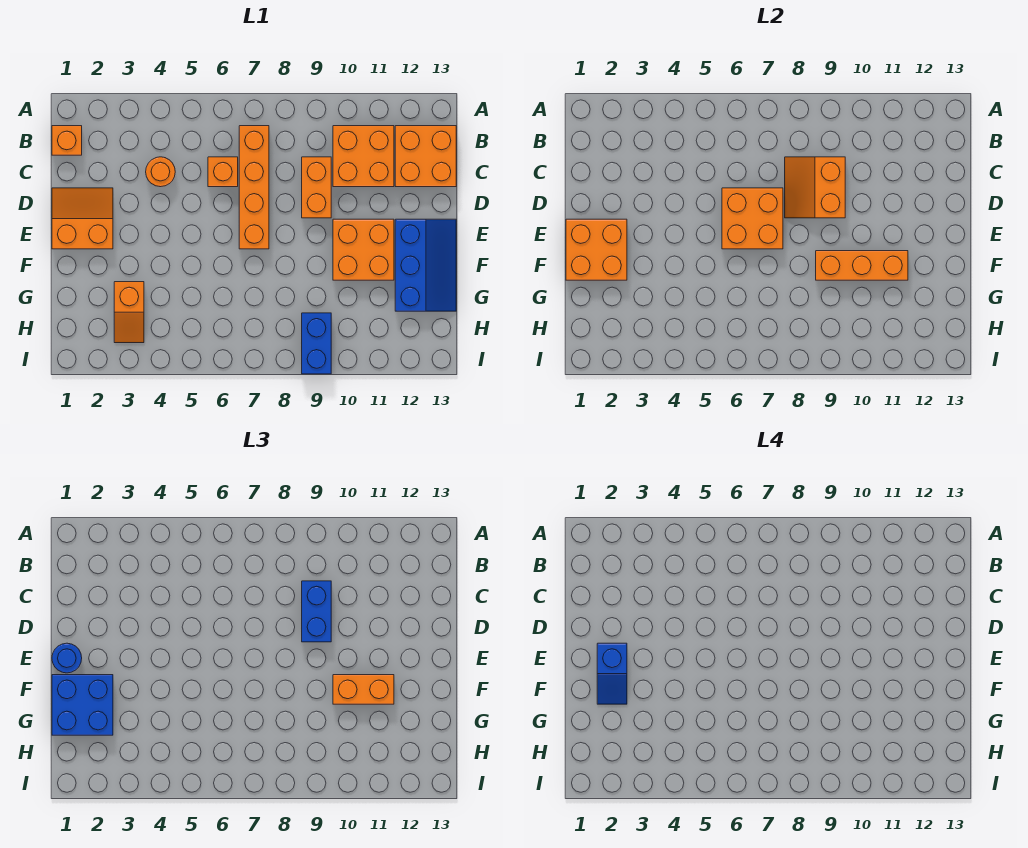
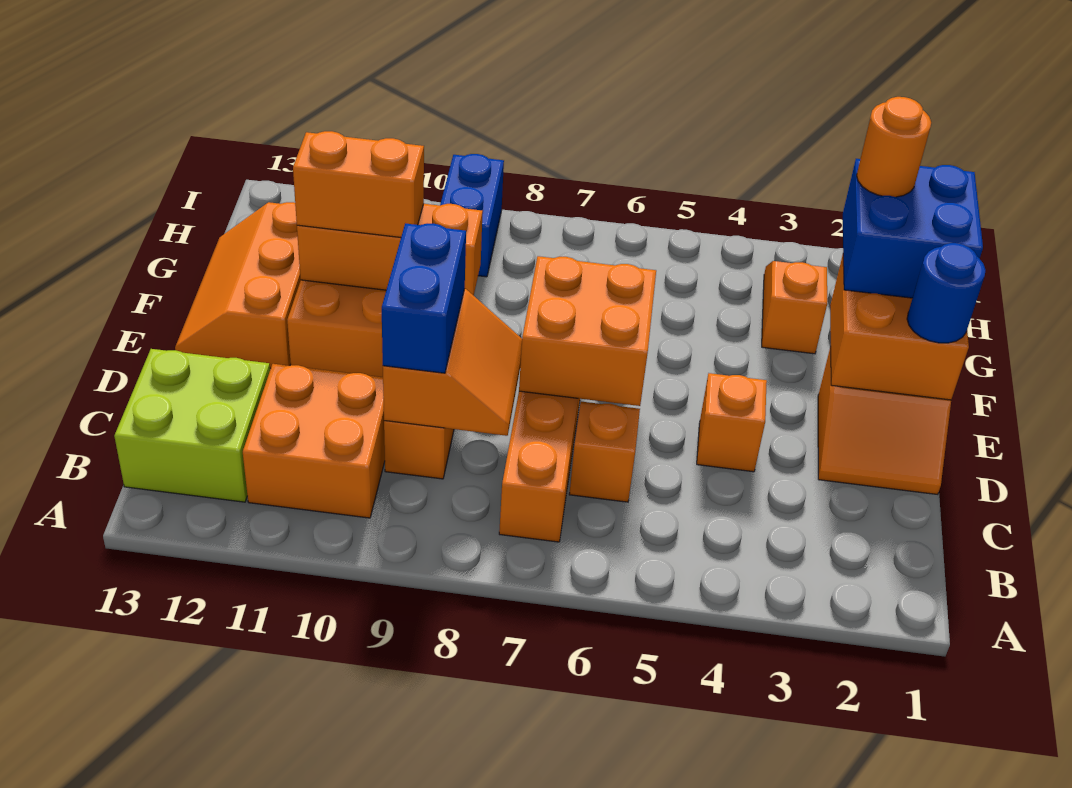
orange 1x1 brick [52,126,82,155] -> orange 1x1 brick moved to [697,373,767,472]
orange 2x2 brick [395,126,456,187] -> lime 2x2 brick [114,349,270,502]
orange 1x1 round brick [146,157,175,187] -> orange 1x1 round brick moved to [857,97,931,197]
blue 1x2 slope [597,643,627,704] -> none
blue 2x3 slope [395,219,456,311] -> orange 2x3 slope [175,202,301,368]

